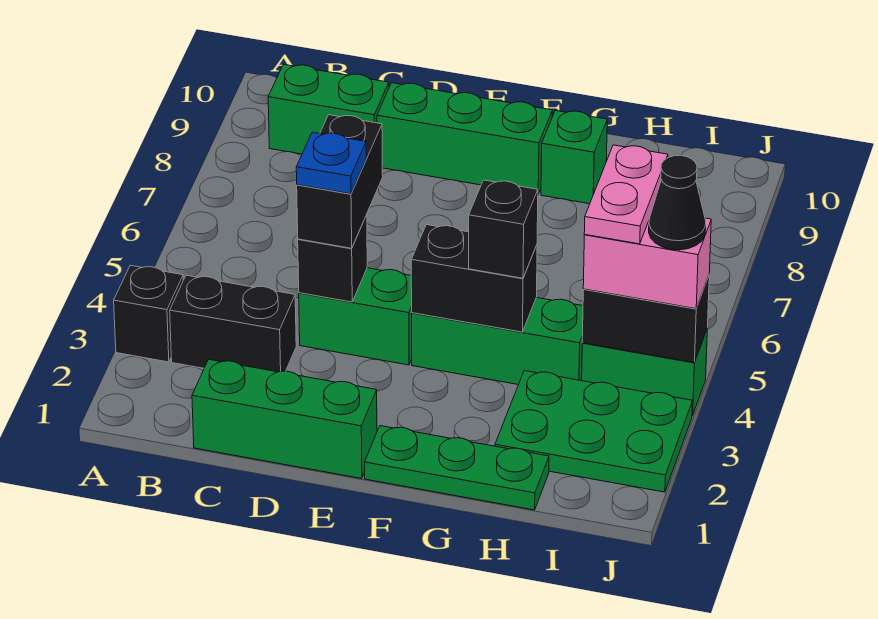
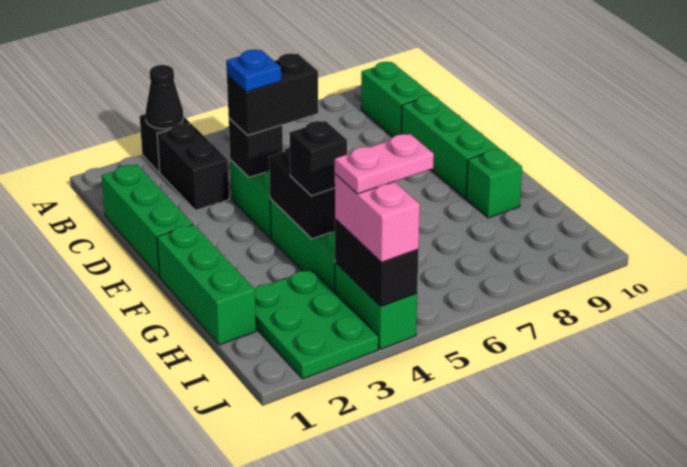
green 1x3 plate [365,426,549,510] -> green 1x3 brick [157,224,256,345]
black 1x1 cone [649,155,706,250] -> black 1x1 cone moved to [146,65,183,129]

